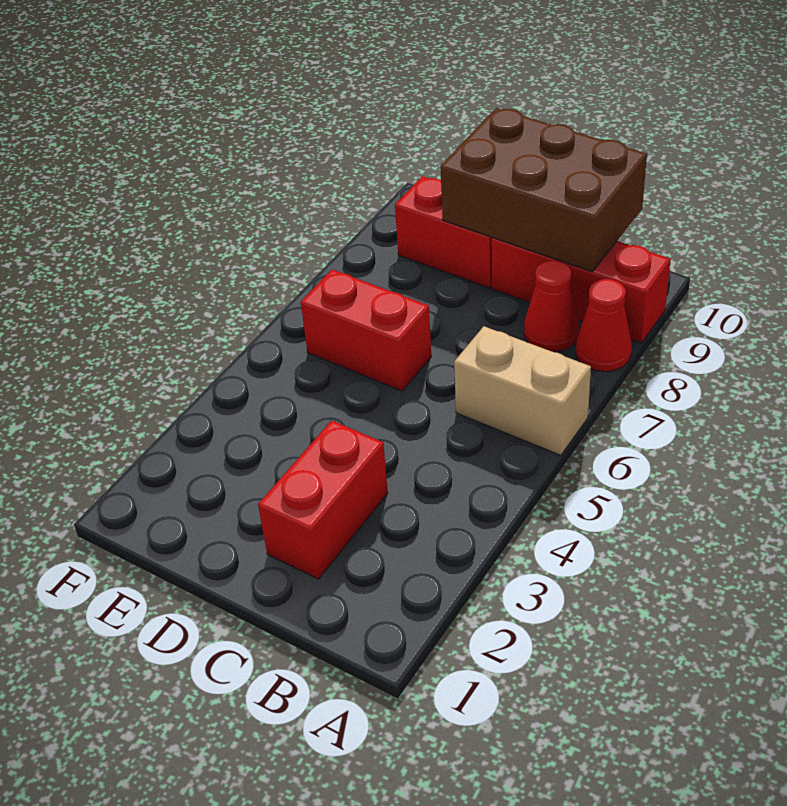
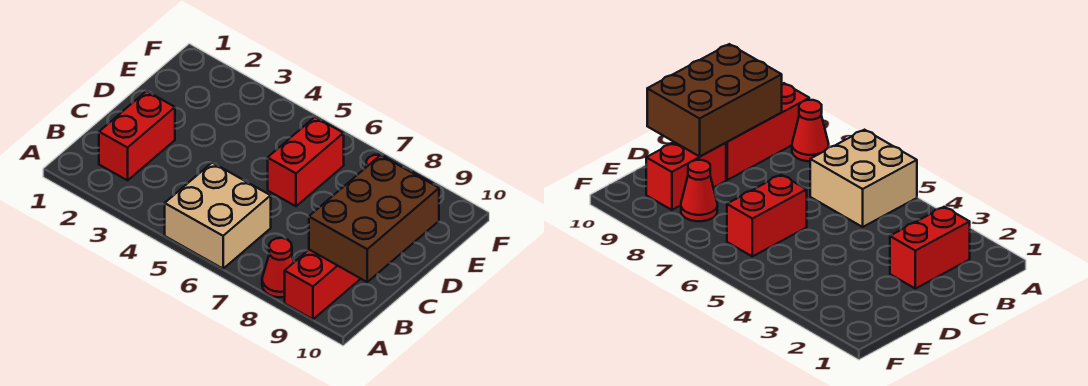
tan 1x2 brick [454,326,591,455] -> tan 2x2 brick [165,163,271,269]
red 1x1 cone [524,260,579,352] -> red 1x1 cone moved to [681,160,717,221]
red 1x2 brick [258,420,388,579] -> red 1x2 brick turned to [99,91,175,180]

